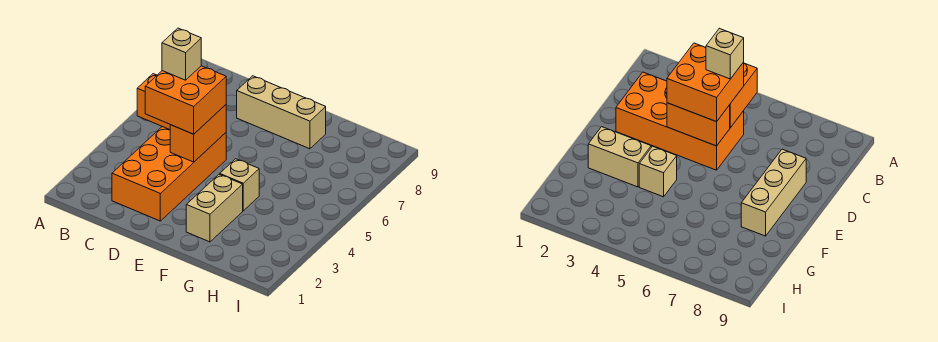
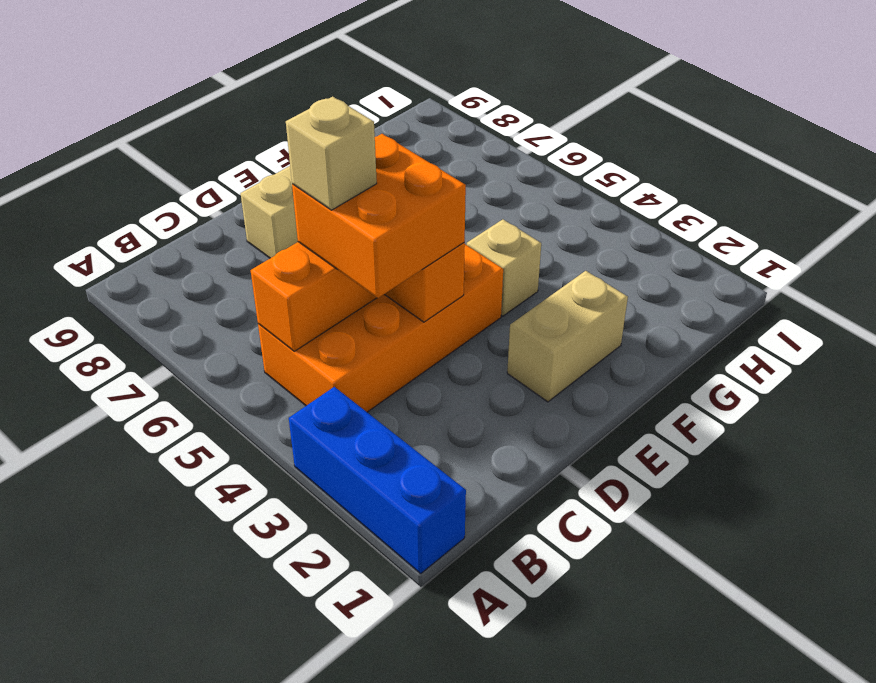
none -> blue 1x3 brick [289,387,466,574]
orange 2x4 brick [112,127,226,221] -> orange 2x4 brick turned to [258,244,503,412]
tan 1x2 brick [186,174,243,242] -> tan 1x2 brick turned to [507,271,628,402]

